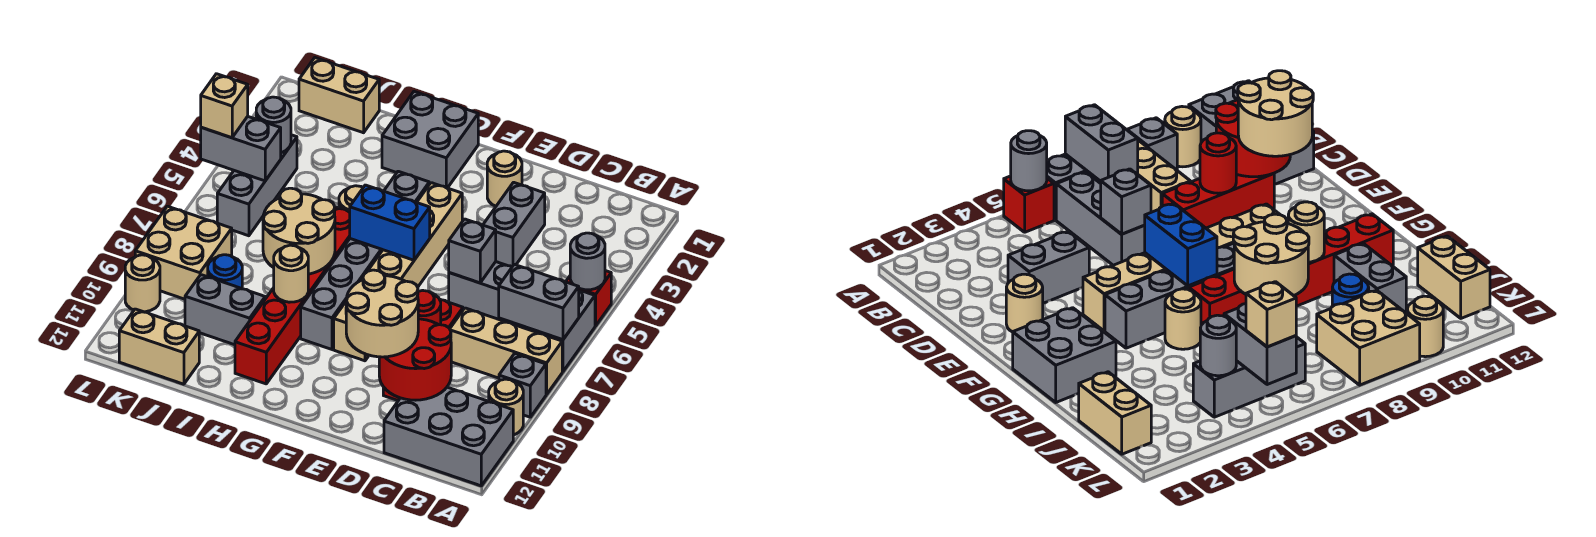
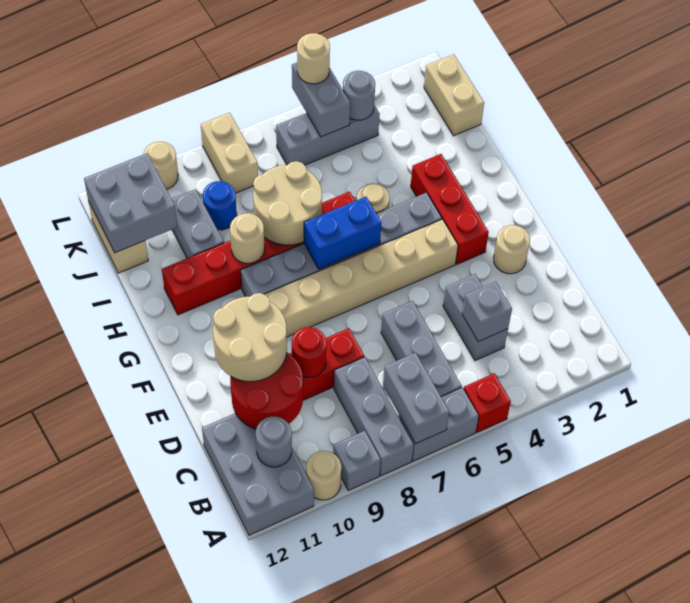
grey 1x1 round brick [570,233,605,290] -> grey 1x1 round brick moved to [256,416,292,467]
tan 1x3 brick [450,308,562,394] -> grey 1x3 brick [334,357,414,476]
grey 1x2 brick [483,182,545,267] -> grey 1x2 brick turned to [443,274,508,361]
grey 1x1 brick [449,219,496,283] -> grey 1x1 brick moved to [462,281,512,342]
none -> red 1x3 brick [411,154,489,264]
blue 1x2 brick [350,185,430,260] -> blue 1x2 brick turned to [304,197,381,269]
grey 2x2 brick [382,92,478,188] -> grey 2x2 brick moved to [84,153,177,253]
tan 2x2 brick [135,206,232,299] -> tan 1x2 brick [201,113,258,193]
tan 1x1 brick [201,74,248,138] -> tan 1x1 round brick [297,33,330,84]

